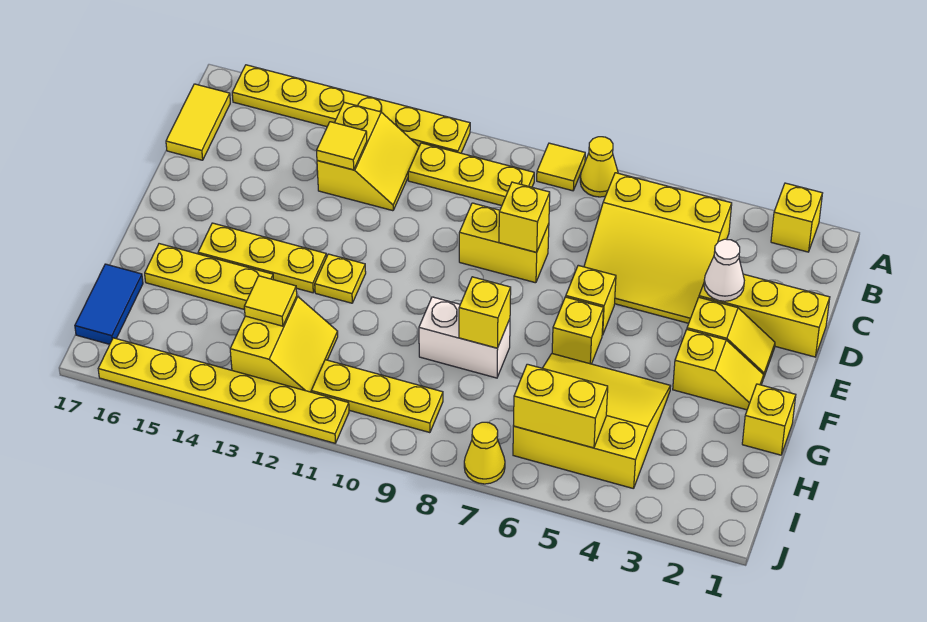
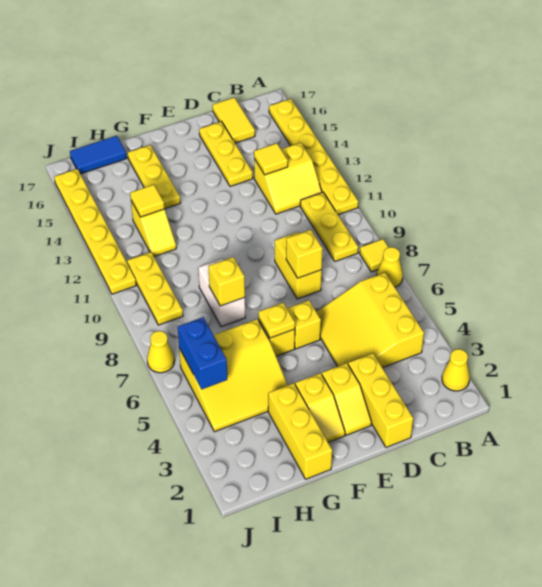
yellow 1x1 brick [771,183,822,252] -> yellow 1x1 cone [442,349,470,391]
yellow 1x2 tile [166,84,230,160] -> yellow 1x2 tile turned to [213,97,255,143]
white 1x1 cone [704,239,744,301] -> none
yellow 1x1 plate [315,254,366,303] -> yellow 1x1 plate moved to [259,303,295,338]
yellow 1x3 plate [198,223,326,293] -> yellow 1x3 plate moved to [199,122,253,186]
yellow 1x1 brick [742,384,796,455] -> yellow 1x3 brick [268,383,332,479]
yellow 3x3 slope [513,354,671,489] -> yellow 3x3 slope turned to [179,319,288,432]
yellow 2x2 slope [230,296,338,392] -> yellow 1x2 slope [131,201,176,257]
yellow 1x2 brick [513,364,608,448] -> blue 1x2 brick [178,317,227,389]

